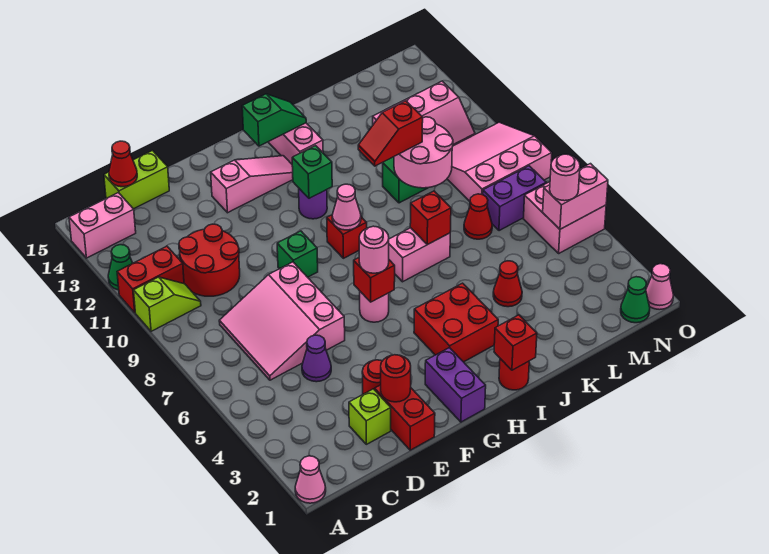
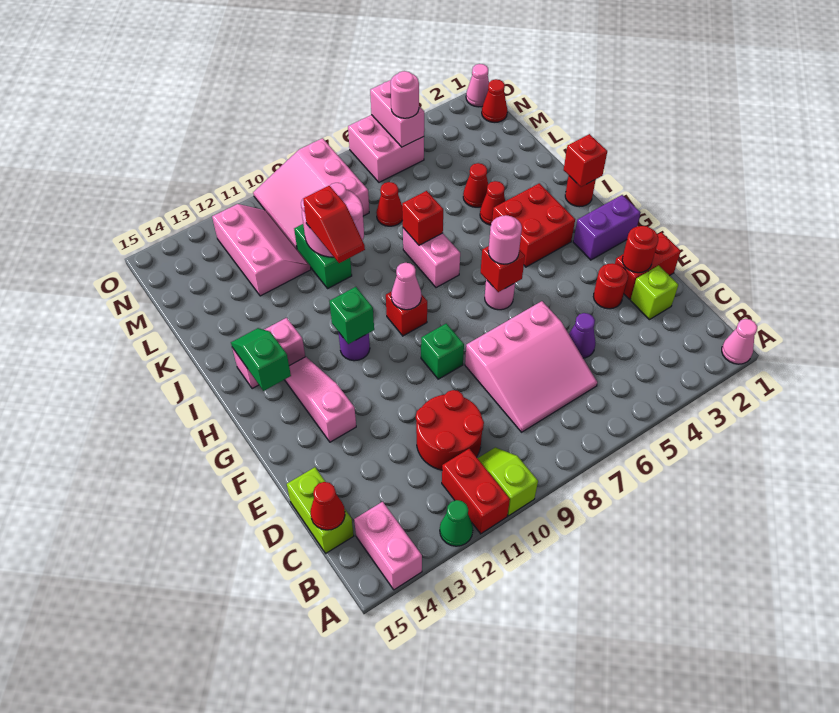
none -> red 1x1 cone [480,181,505,225]
purple 1x2 brick [483,166,546,231] -> none
green 1x1 cone [621,277,650,323] -> red 1x1 cone [482,79,507,122]

